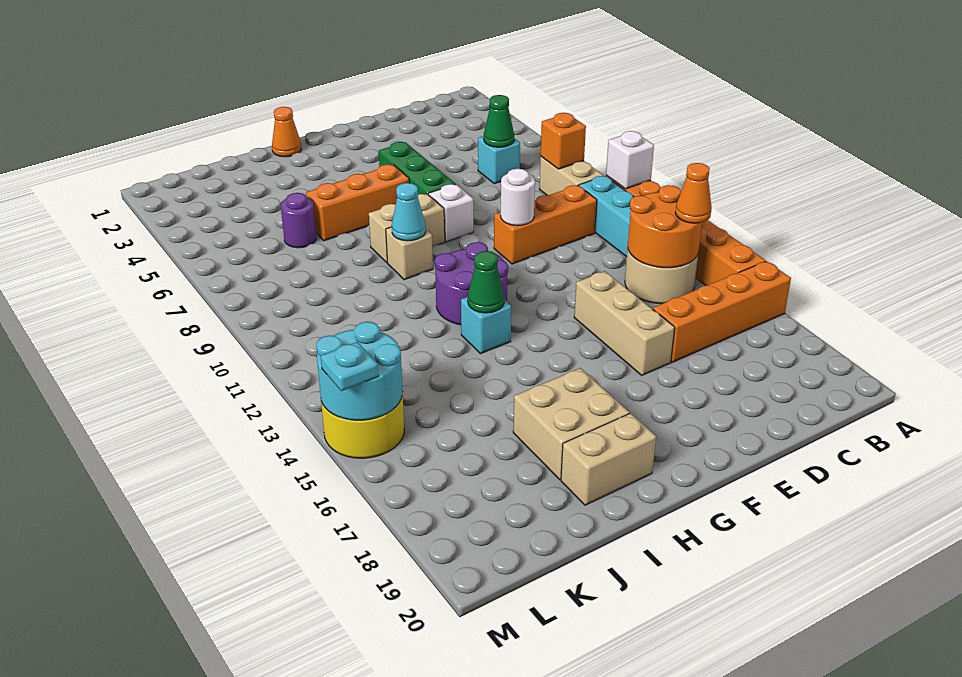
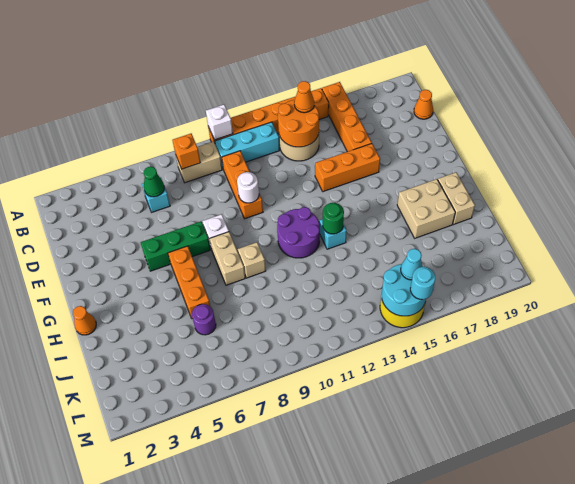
none -> orange 1x1 cone [414,90,433,119]
tan 1x3 brick [574,271,675,375] -> orange 1x3 brick [315,144,380,192]
cyan 1x1 cone [392,183,426,241] -> cyan 1x1 cone moved to [401,249,423,280]
green 1x1 cone [468,251,504,313] -> green 1x1 round brick [323,203,344,234]
cyan 1x1 plate [321,342,378,391] -> cyan 1x1 round brick [410,267,435,299]

